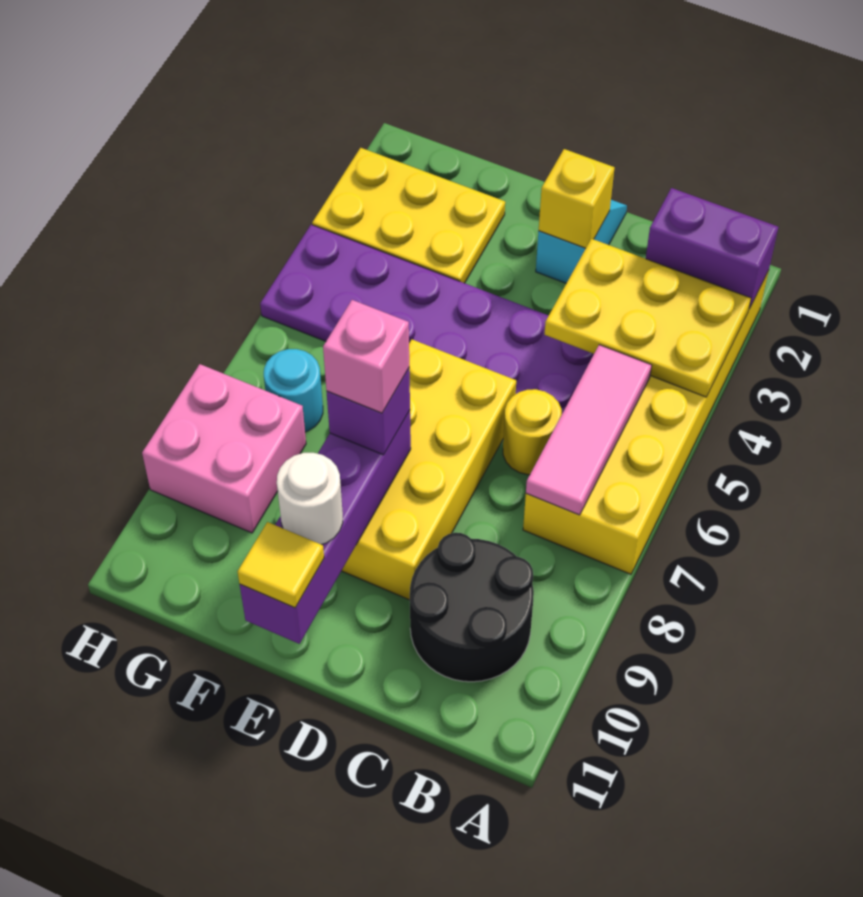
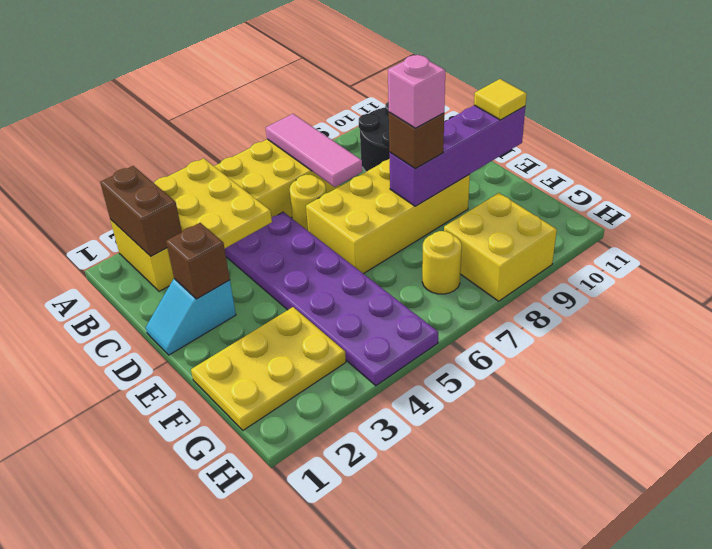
purple 1x2 brick [646,188,778,309] -> brown 1x2 brick [100,166,182,256]
pink 1x3 tile [526,345,652,515] -> pink 1x3 tile turned to [266,114,362,187]
yellow 1x1 brick [539,149,614,248] -> brown 1x1 brick [166,223,230,299]
purple 1x1 brick [327,368,410,455] -> brown 1x1 brick [389,112,444,169]
white 1x1 round brick [277,453,343,545] -> none
yellow 2x3 plate [312,148,505,283] -> yellow 2x3 plate turned to [191,307,346,430]
cyan 1x1 round brick [264,349,323,432] -> yellow 1x1 round brick [422,231,462,294]
pink 2x2 brick [142,364,306,533] -> yellow 2x2 brick [444,193,557,301]

